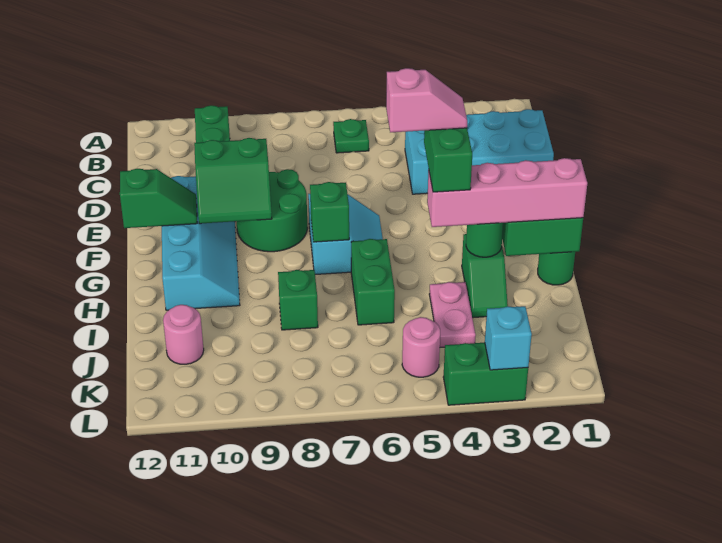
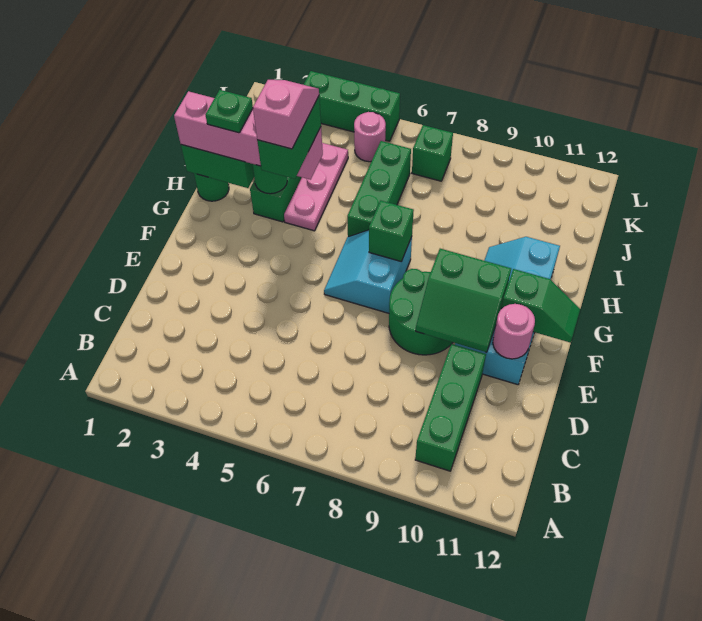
green 1x1 plate [333,119,369,153] -> green 1x1 plate moved to [206,90,253,133]
cyan 2x4 brick [405,109,554,194] -> none
green 2x2 slope [194,138,272,224] -> green 2x2 slope turned to [416,249,511,352]
green 1x2 slope [120,169,197,228] -> green 1x2 slope turned to [501,269,580,343]
pink 1x2 slope [386,68,467,132] -> pink 1x2 slope turned to [253,80,319,149]
green 1x2 brick [351,239,395,325] -> green 1x3 brick [347,141,411,237]
pink 1x2 plate [429,282,476,347] -> pink 1x3 plate [284,143,348,231]
green 1x1 brick [278,270,318,330] -> green 1x1 brick moved to [412,125,453,181]
pink 1x1 round brick [163,305,204,364] -> pink 1x1 round brick moved to [493,304,535,359]
green 1x2 brick [443,343,528,405] -> green 1x3 brick [303,71,400,141]
cyan 1x1 brick [485,306,532,370] -> none

